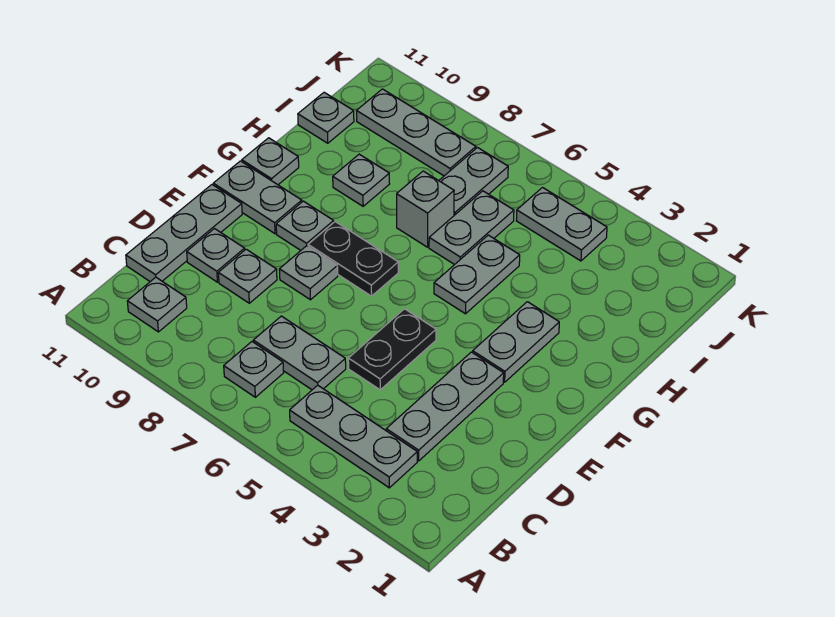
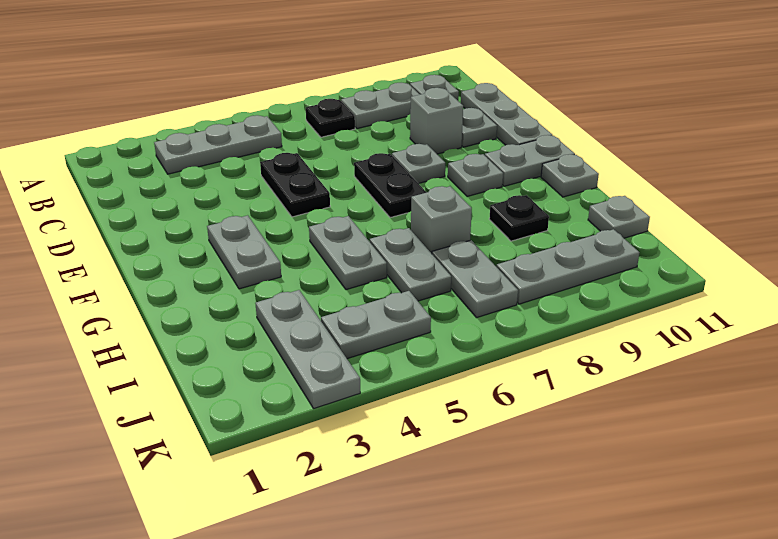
grey 1x1 plate [224,342,284,397] -> black 1x1 plate [306,99,355,137]
grey 1x3 plate [386,352,504,461] -> grey 1x3 plate moved to [255,290,360,409]
grey 1x2 plate [253,316,346,390] -> grey 1x2 plate moved to [341,83,420,129]
grey 1x1 plate [218,249,277,303] -> grey 1x1 brick [410,88,463,154]
black 1x2 plate [308,222,398,296] -> black 1x2 plate turned to [354,153,427,218]
grey 1x1 plate [333,154,390,206] -> black 1x1 plate [489,195,549,241]

